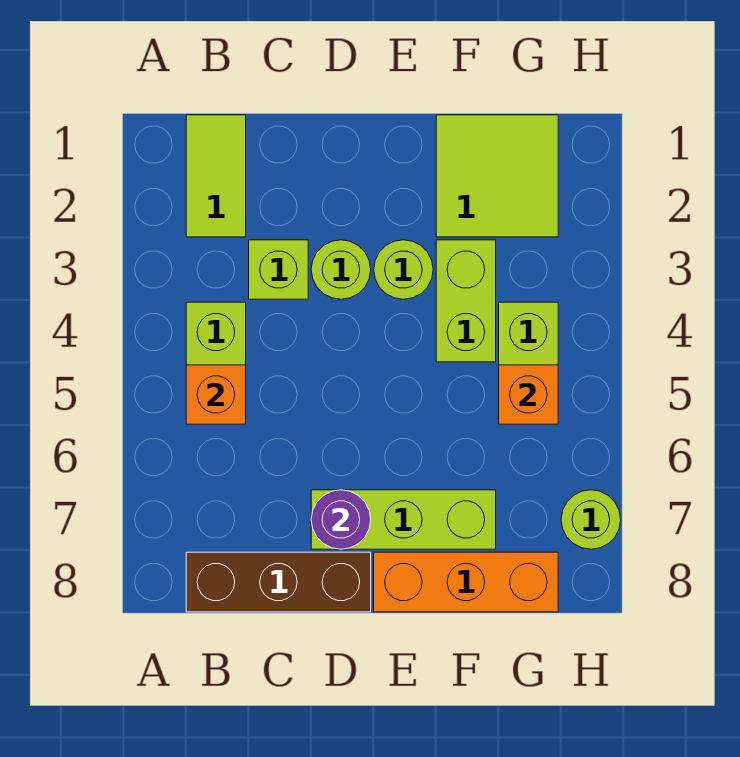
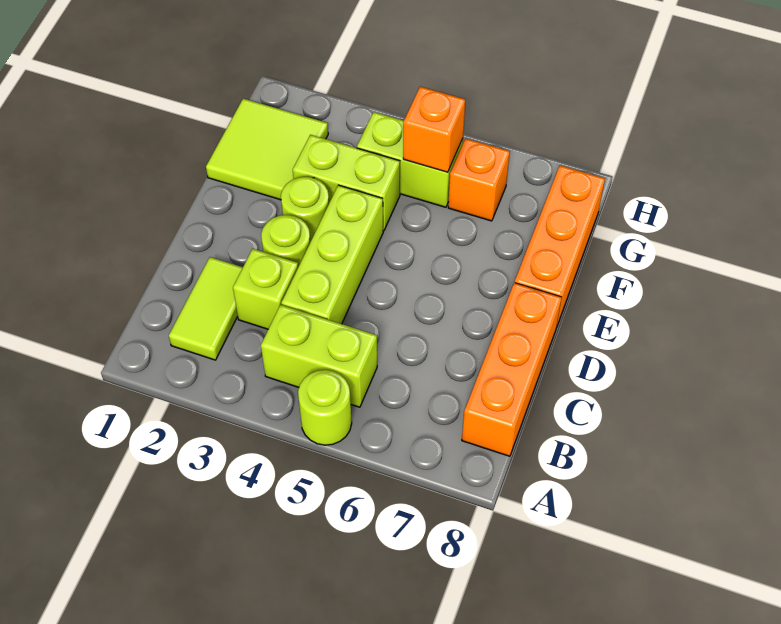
lime 1x2 tile [186,115,246,237] -> lime 1x2 tile turned to [169,257,243,360]
orange 1x1 brick [186,365,246,424] -> orange 1x1 brick moved to [448,138,510,221]
brown 1x3 brick [186,552,371,612] -> orange 1x3 brick [462,283,562,456]
lime 1x3 brick [311,490,496,549] -> lime 1x3 brick moved to [281,185,383,324]
purple 1x1 round brick [311,490,371,549] -> none
lime 1x1 round brick [561,490,621,549] -> lime 1x1 round brick moved to [298,370,352,445]

